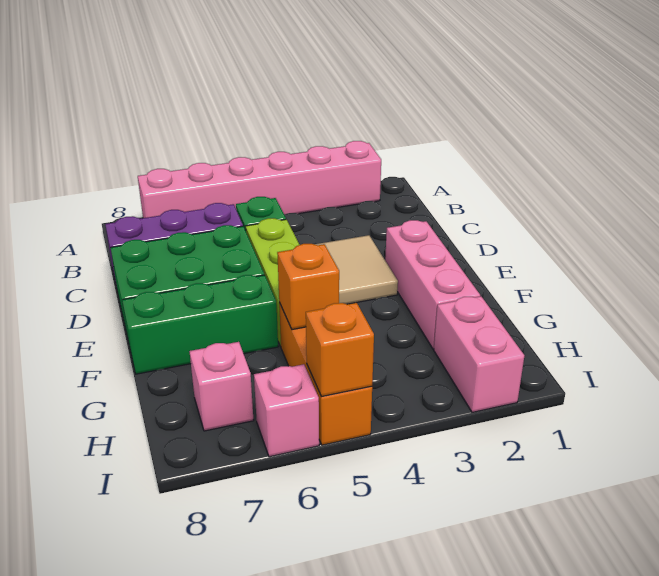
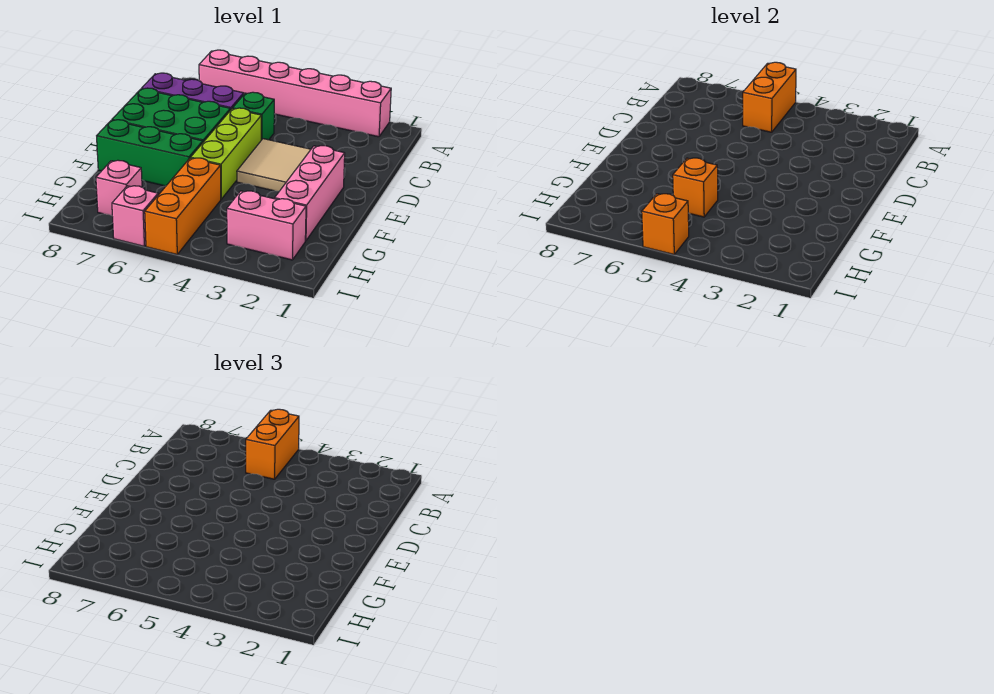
none -> orange 1x2 brick [743,62,796,132]
none -> orange 1x2 brick [246,409,299,479]
pink 1x2 brick [434,296,524,412] -> pink 1x2 brick turned to [227,191,306,260]

